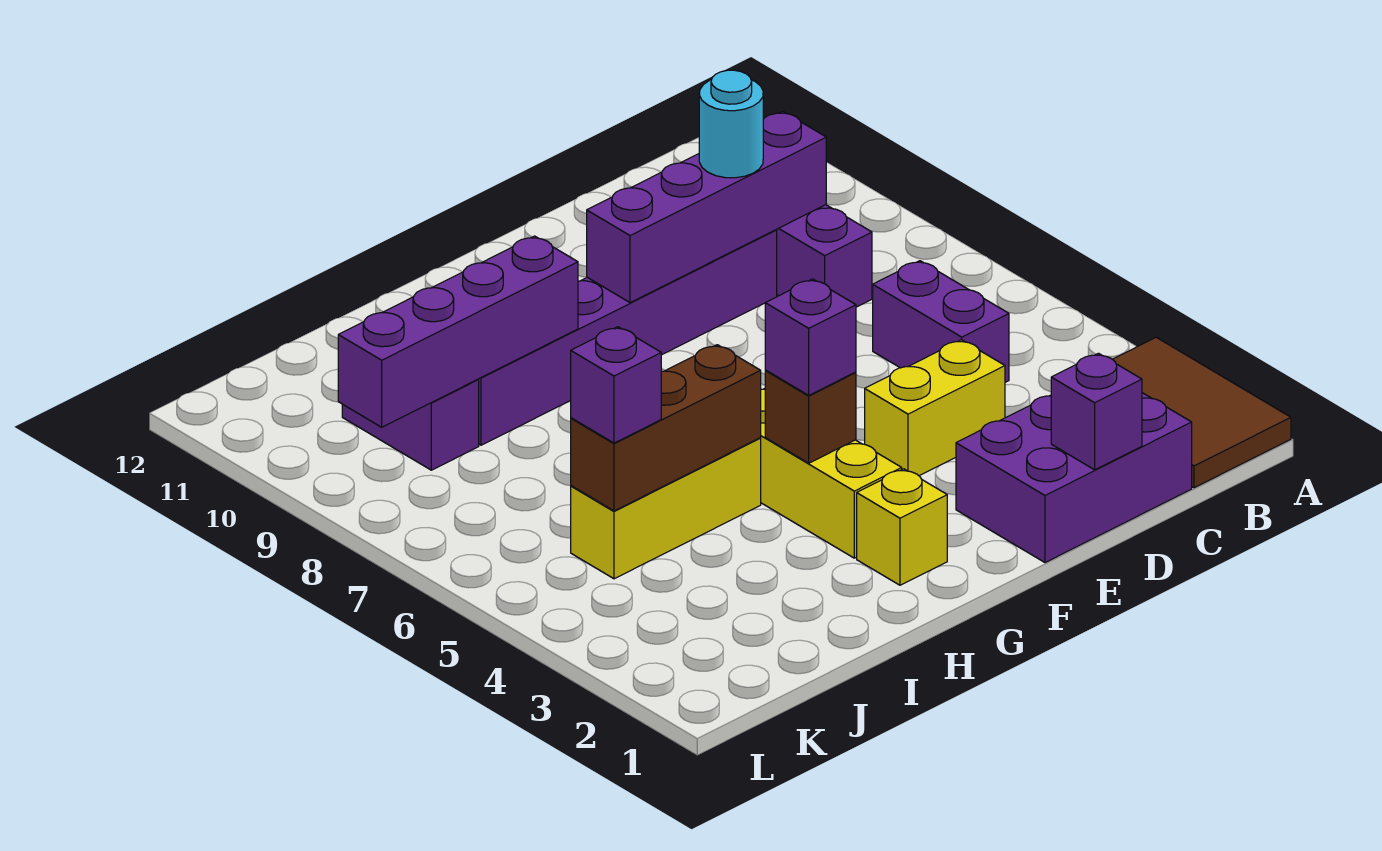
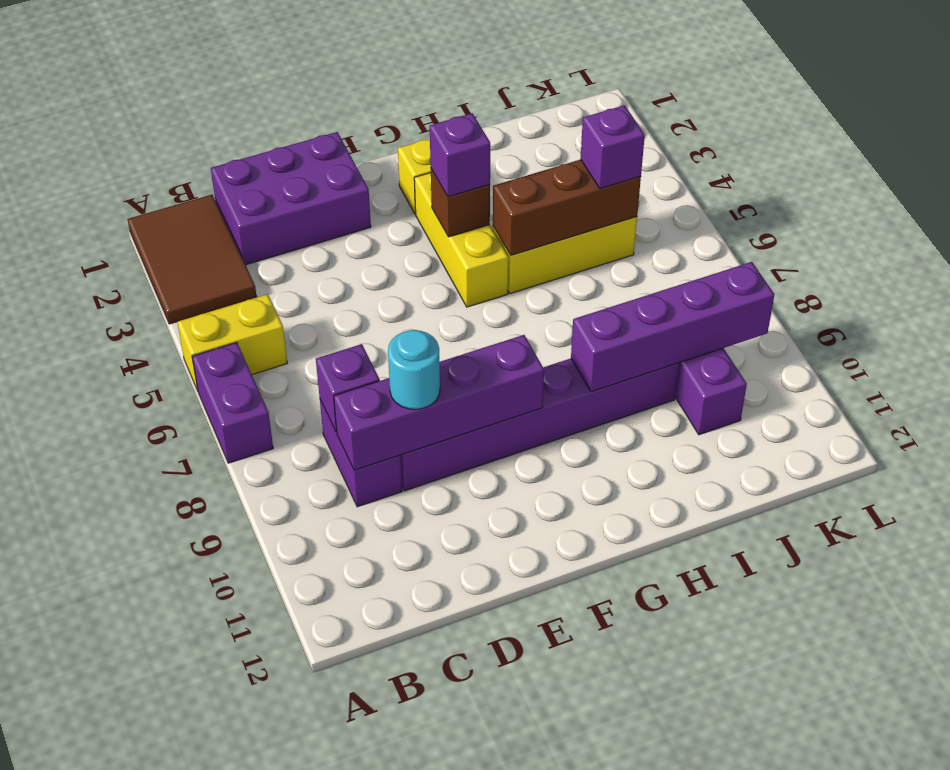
purple 1x2 brick [873,261,1009,382] -> purple 1x2 brick moved to [192,342,273,463]
purple 1x1 brick [1051,353,1142,470] -> purple 1x1 brick moved to [316,344,380,432]
yellow 1x2 brick [865,340,1005,476] -> yellow 1x2 brick moved to [177,294,287,391]

